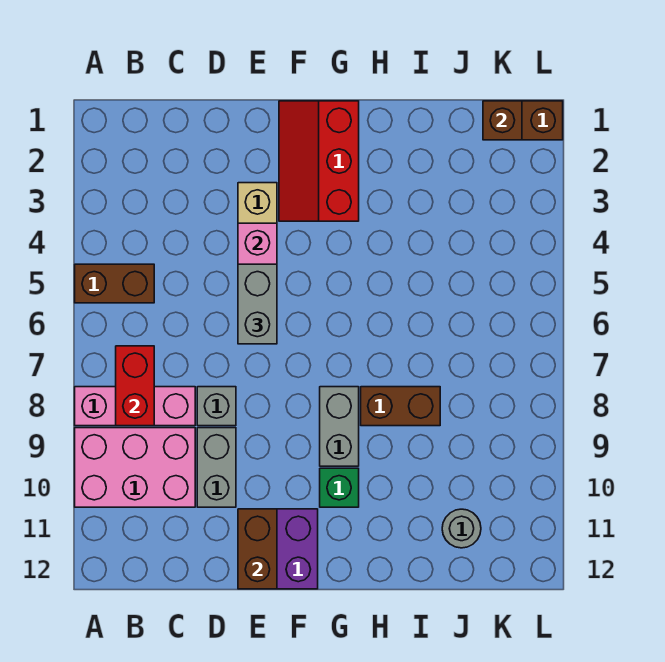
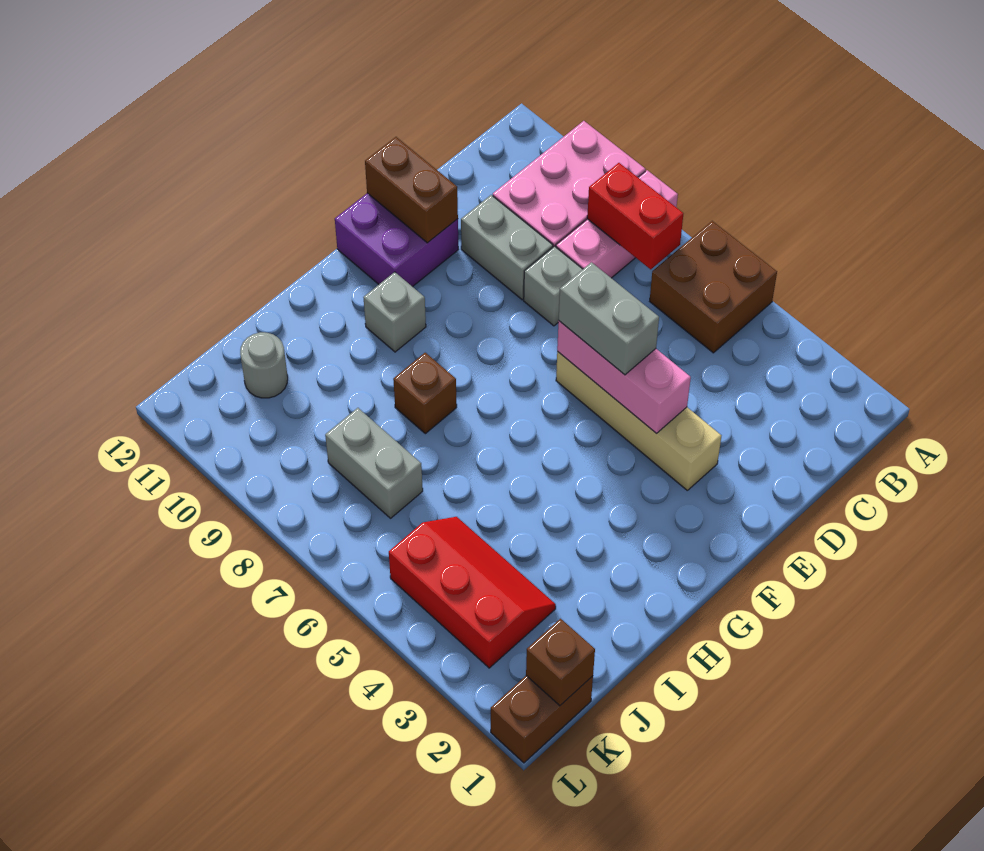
brown 1x2 brick [75,264,154,303] -> brown 2x2 brick [650,221,777,353]
red 2x3 slope [279,101,359,221] -> red 2x3 slope moved to [389,517,556,668]
grey 1x2 brick [320,387,359,466] -> grey 1x2 brick moved to [325,408,423,518]
green 1x1 brick [320,468,359,507] -> grey 1x1 brick [363,272,426,352]
brown 1x2 brick [361,387,440,426] -> brown 1x1 brick [393,353,457,434]

